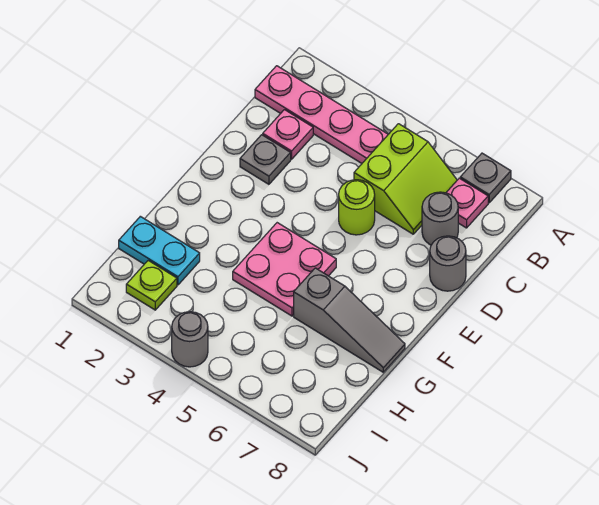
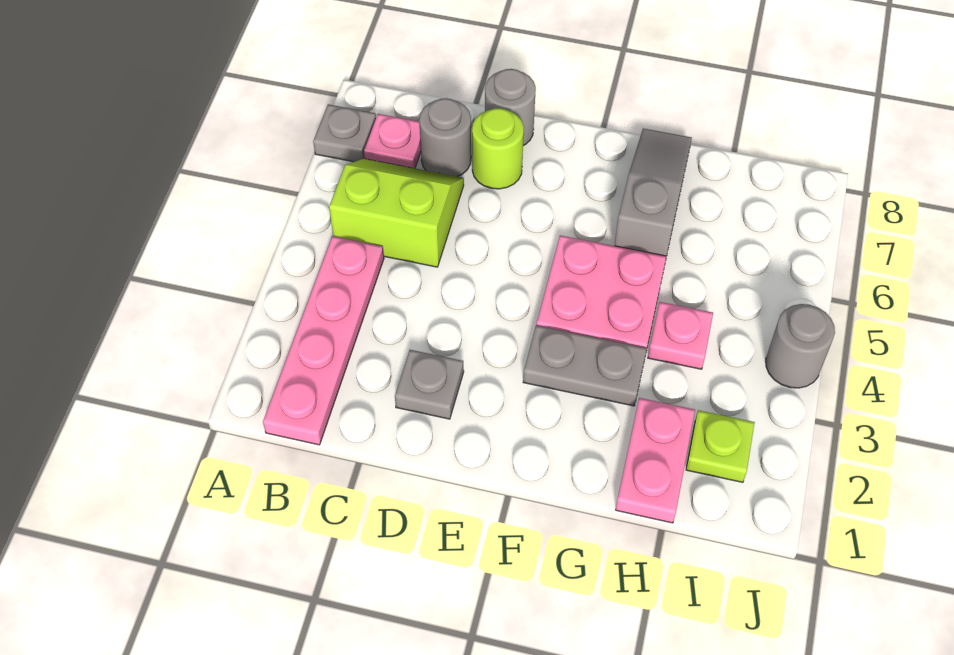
pink 1x1 plate [263,110,313,159] -> pink 1x1 plate moved to [648,302,713,369]
lime 1x1 round brick [339,180,375,235] -> lime 1x1 round brick moved to [472,108,524,189]
none -> grey 1x2 plate [523,326,647,406]
cyan 1x2 plate [119,216,200,285] -> pink 1x2 plate [616,398,695,523]

